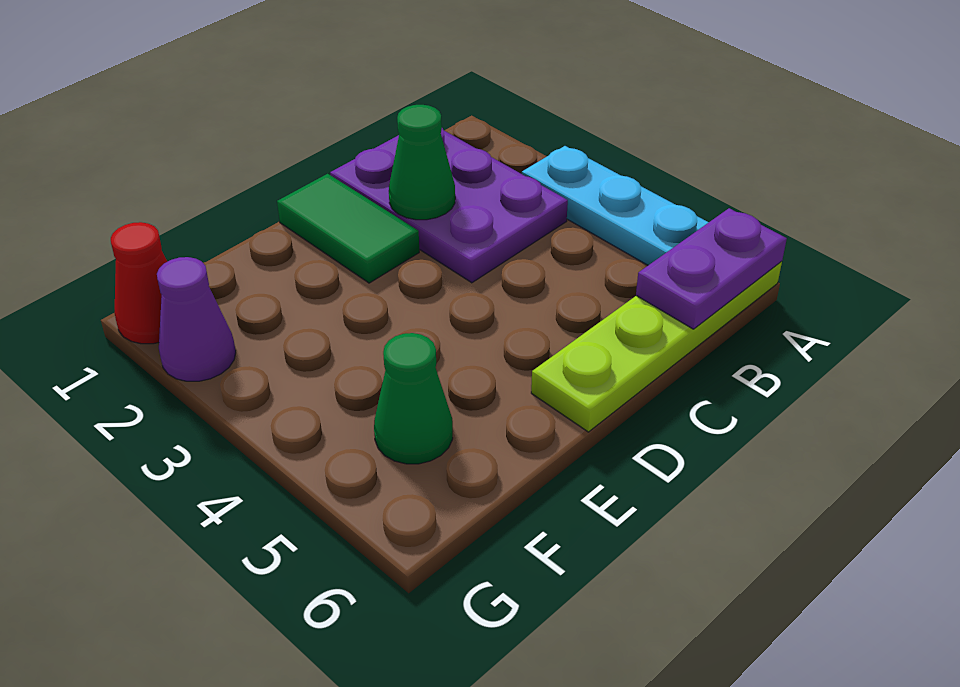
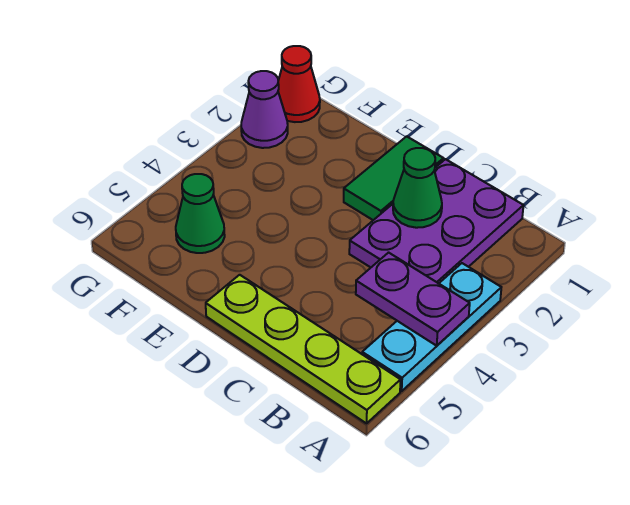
purple 1x2 plate [636,208,787,329] -> purple 1x2 plate moved to [356,253,470,346]

